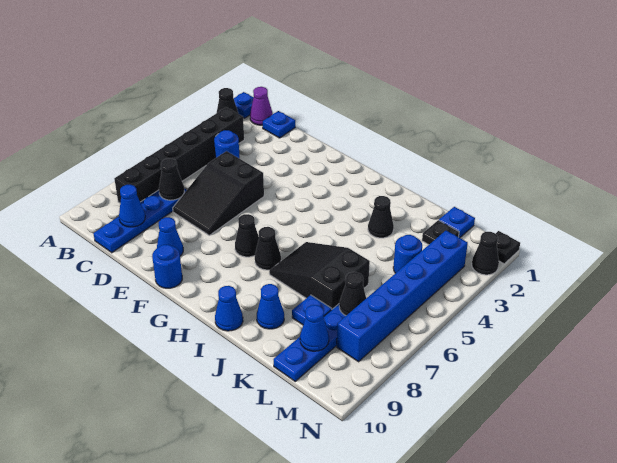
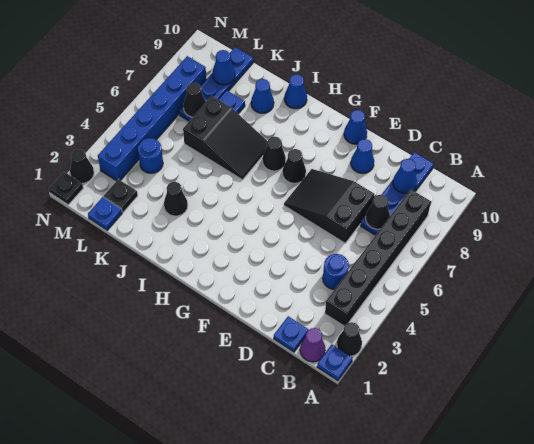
black 2x3 slope [173,151,264,235] -> black 2x3 slope turned to [284,169,374,243]
blue 1x1 round brick [152,245,182,288] -> blue 1x1 cone [344,110,367,144]

